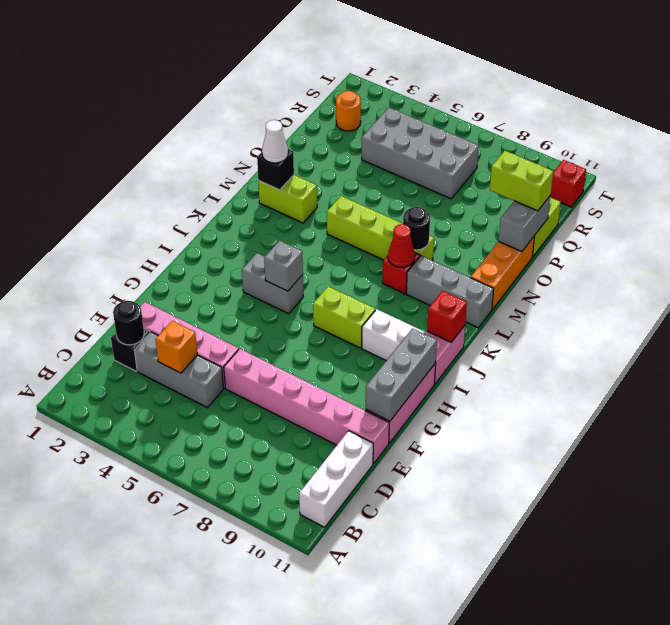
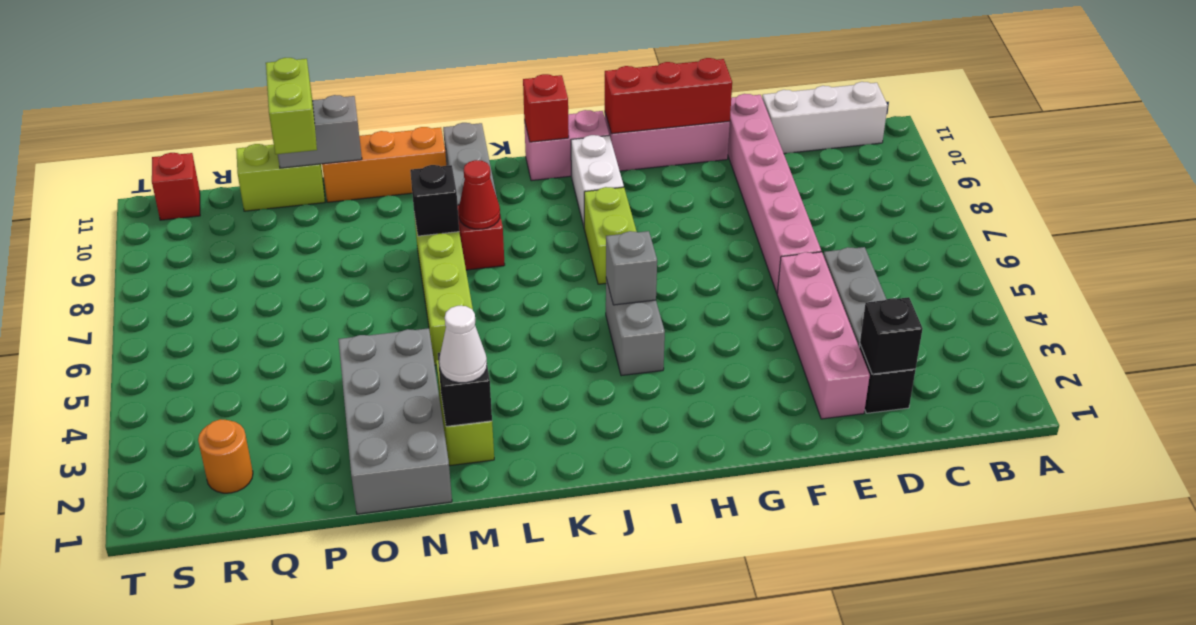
black 1x1 round brick [113,301,144,345] -> black 1x1 brick [860,297,923,374]
orange 1x1 brick [155,321,197,373] -> none
grey 1x3 brick [365,329,437,421] -> red 1x3 brick [605,58,732,134]
black 1x1 round brick [403,207,430,250] -> black 1x1 brick [410,165,459,236]
grey 2x4 brick [362,107,479,199] -> grey 2x4 brick moved to [339,328,452,514]

